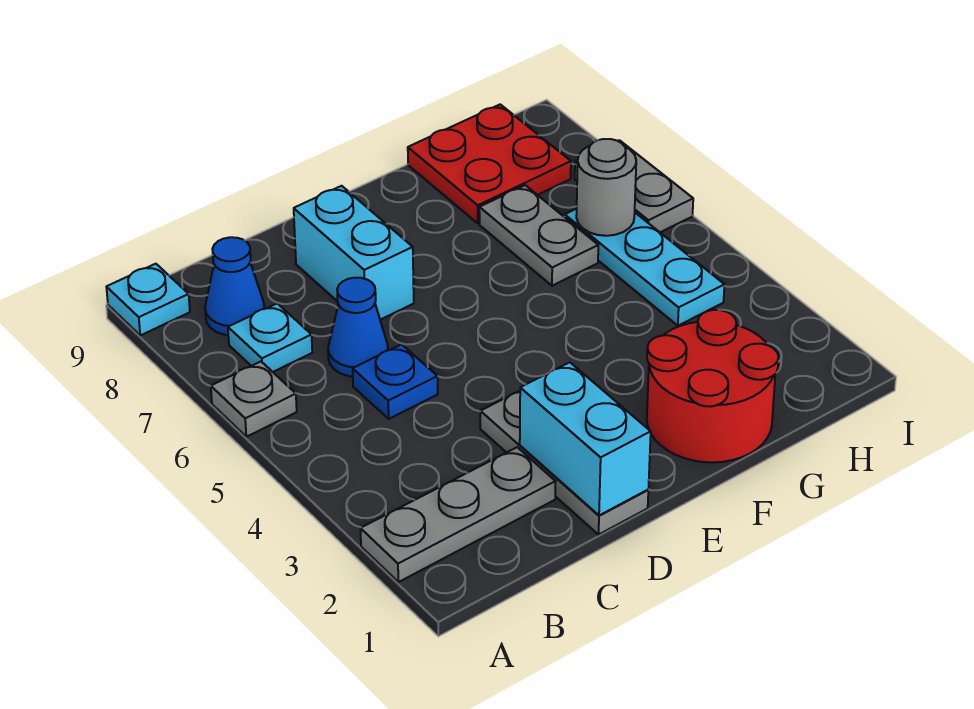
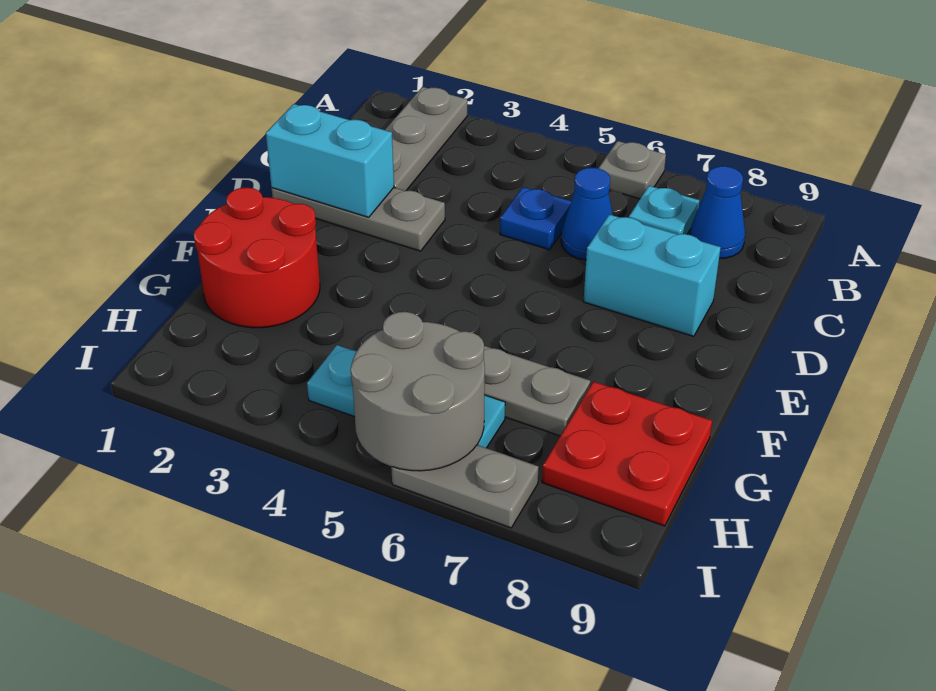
cyan 1x1 plate [106,264,190,335] -> none
grey 1x1 round brick [576,139,636,236] -> grey 2x2 round brick [351,312,485,471]

